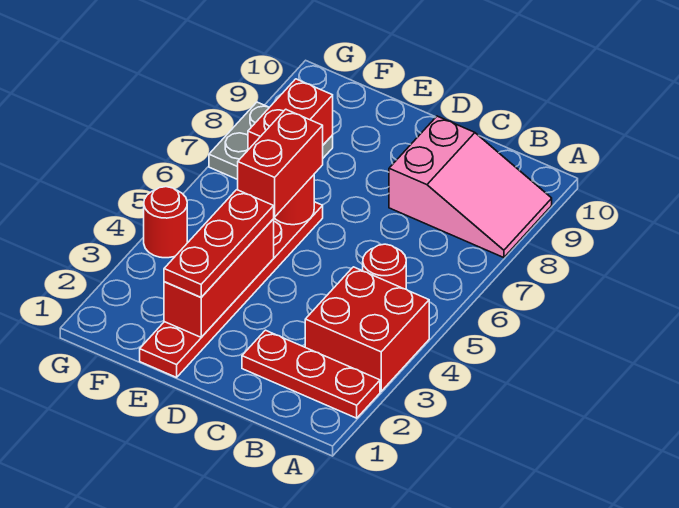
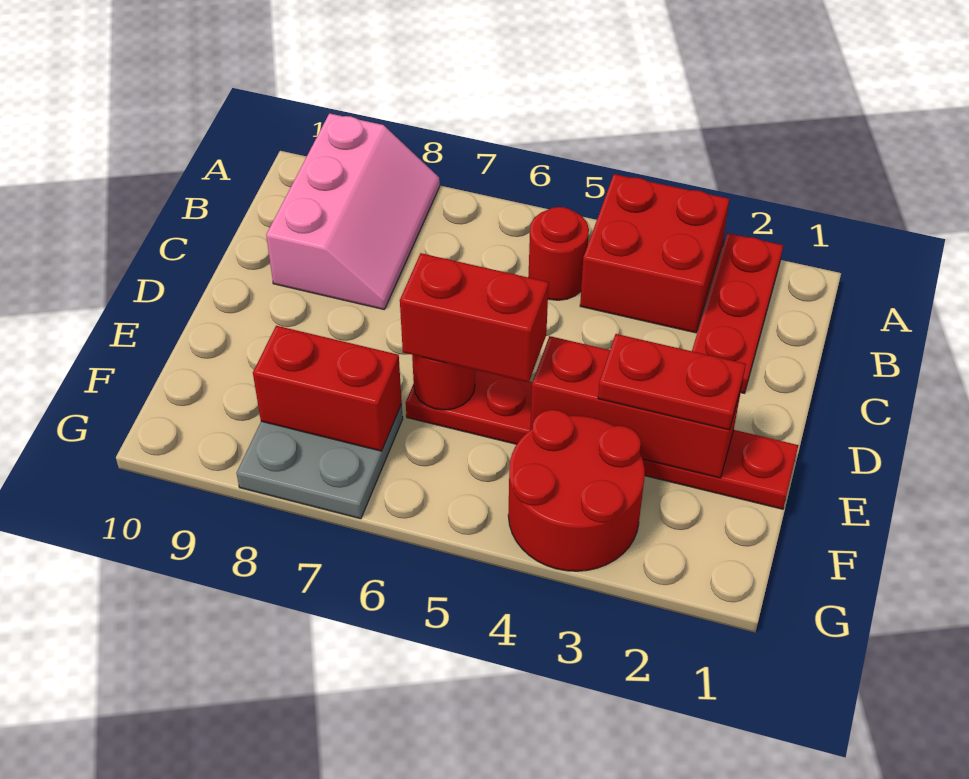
pink 2x3 slope [389,116,552,258] -> pink 2x3 slope turned to [266,113,440,309]
red 1x3 plate [164,190,274,297] -> red 1x2 plate [598,334,746,430]
red 1x1 round brick [144,187,187,258] -> red 2x2 round brick [508,410,645,571]

